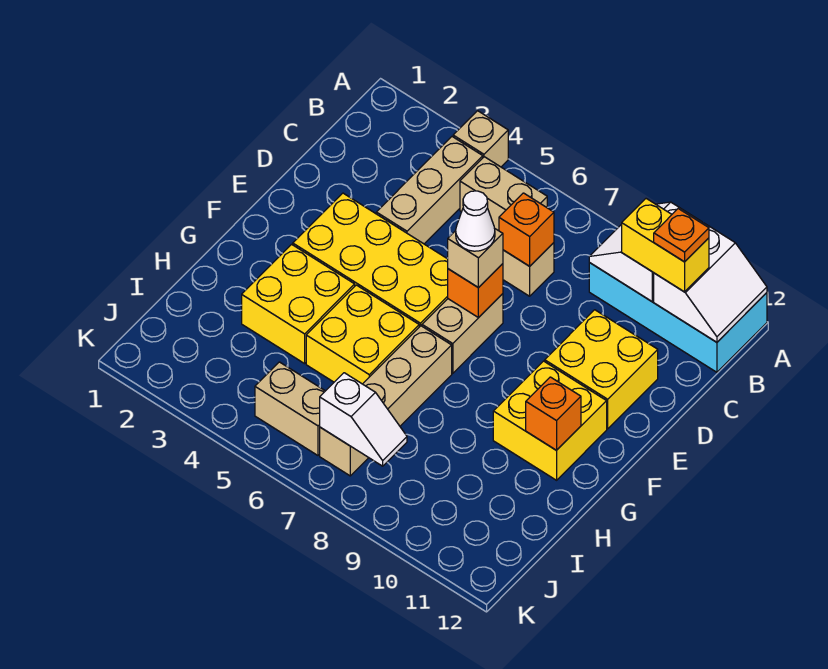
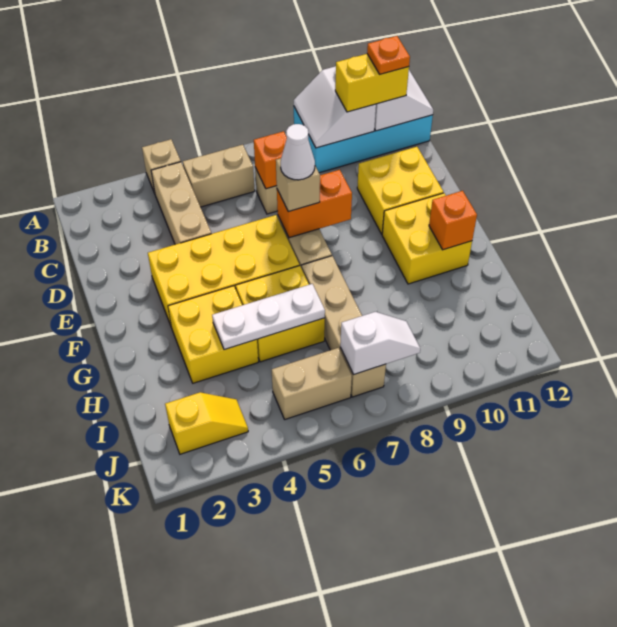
orange 1x1 brick [448,264,503,318] -> orange 1x2 brick [277,170,352,238]
none -> white 1x3 plate [212,284,325,350]
none -> yellow 1x2 slope [165,392,248,454]

